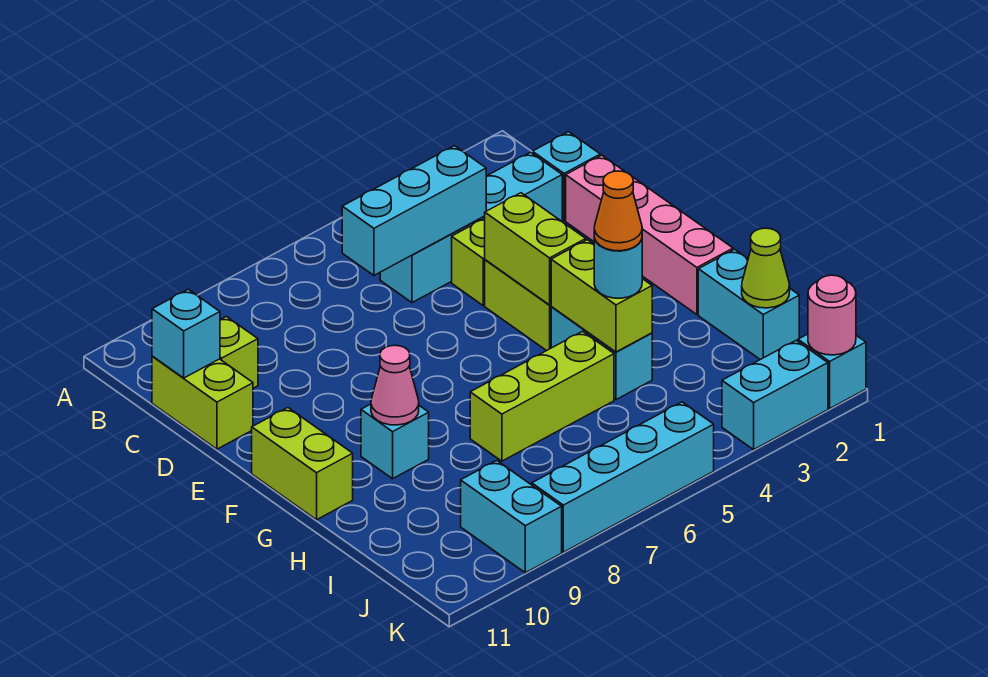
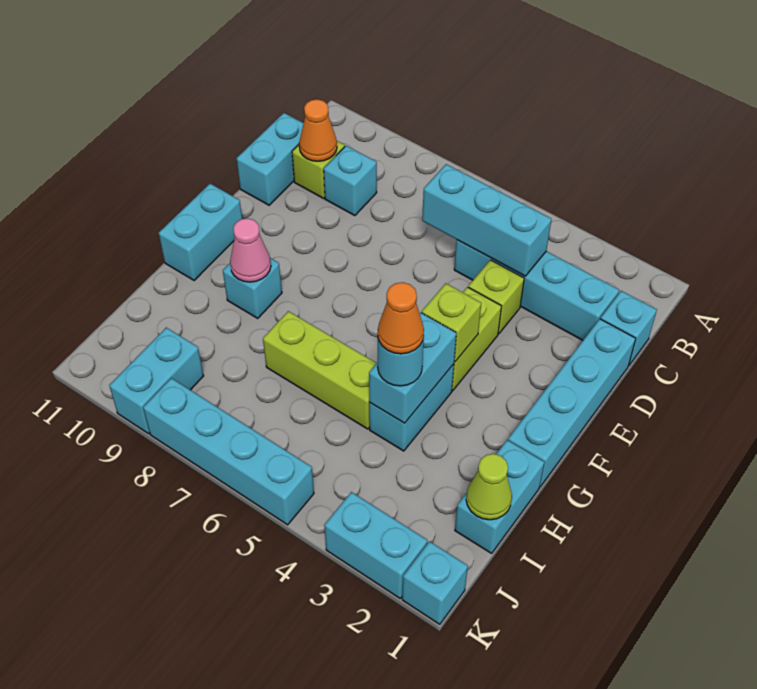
none -> orange 1x1 cone [299,99,337,161]
lime 1x2 brick [152,356,253,449] -> cyan 1x2 brick [237,113,303,205]
cyan 1x1 brick [152,289,220,378] -> cyan 1x1 brick moved to [324,146,377,216]
pink 1x4 brick [566,155,733,314] -> cyan 1x4 brick [508,319,636,487]
lime 1x2 brick [485,193,586,305] -> lime 1x1 brick [422,283,481,361]
lime 1x2 brick [252,408,353,520] -> cyan 1x2 brick [159,184,242,281]
lime 1x2 brick [551,240,652,352] -> cyan 1x2 brick [369,313,456,423]
pink 1x1 round brick [808,275,856,355] -> none

